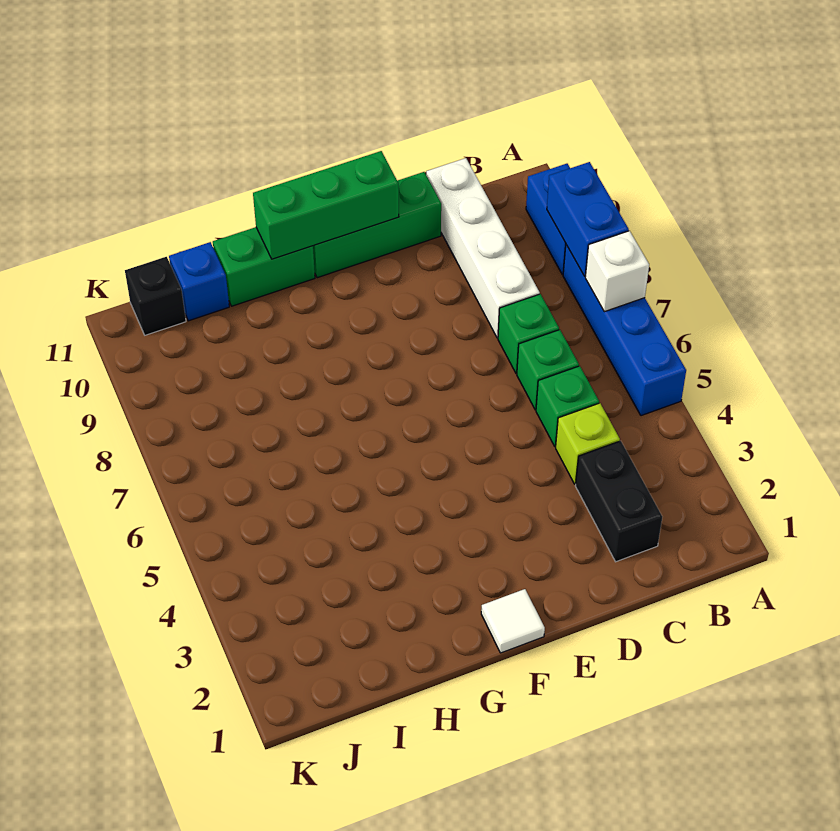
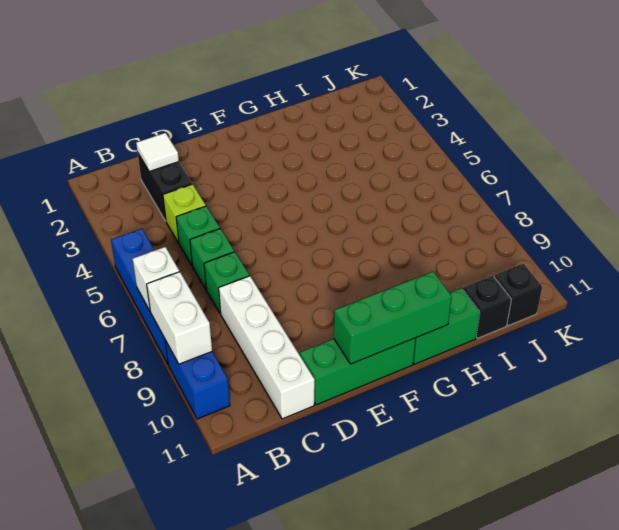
blue 1x2 brick [547,162,629,276] -> white 1x2 brick [147,272,212,364]
white 1x1 tile [481,589,545,653] -> white 1x1 tile moved to [136,133,179,171]
blue 1x1 brick [169,242,229,321] -> black 1x1 brick [463,276,511,338]

